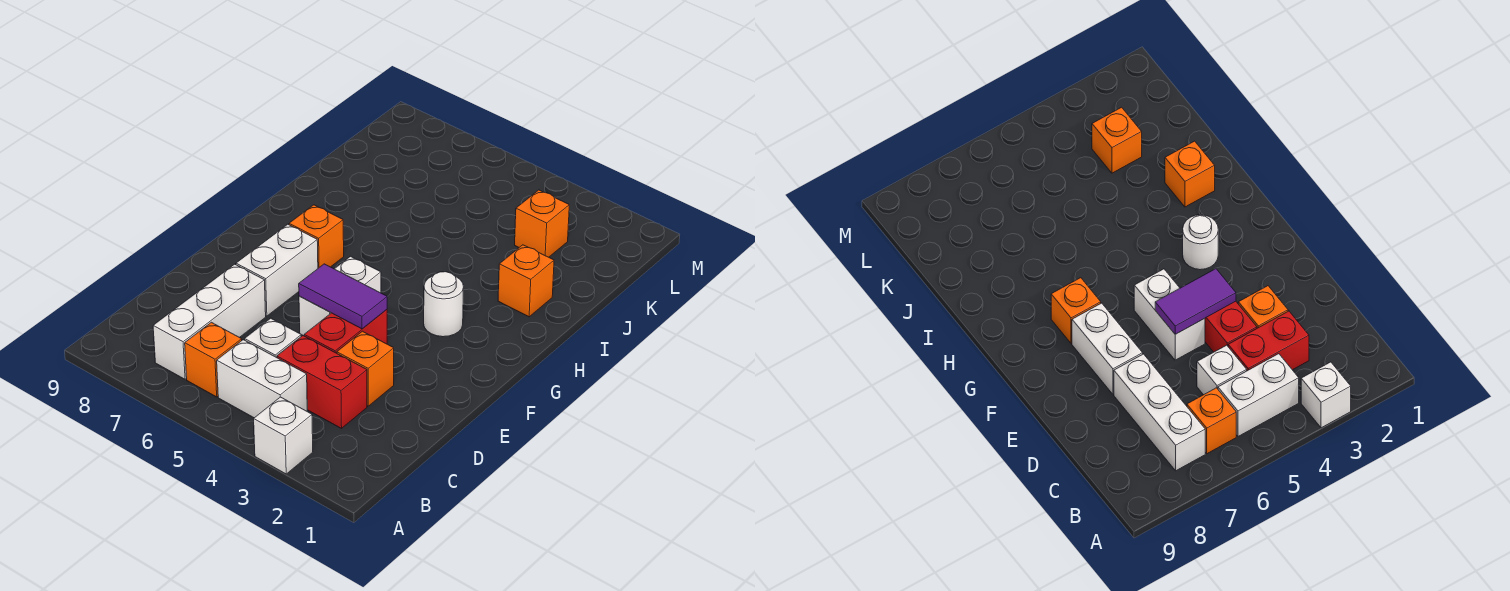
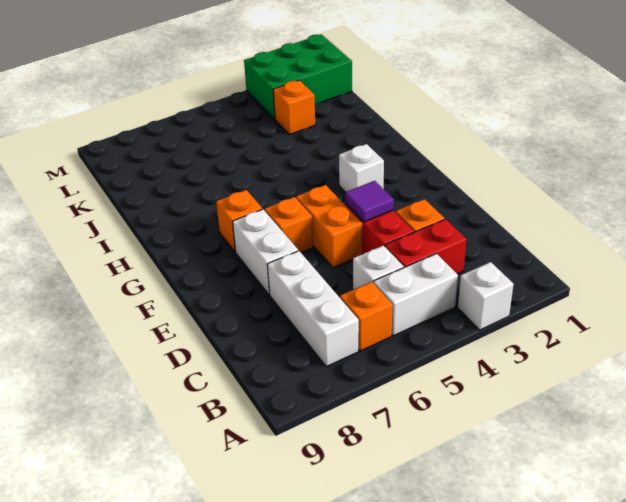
purple 1x2 tile [299,264,387,329] -> purple 1x1 tile [345,181,394,222]
white 1x2 brick [299,256,381,336] -> orange 1x2 brick [296,185,362,268]
white 1x1 round brick [424,272,464,337] -> white 1x1 brick [339,144,384,192]
orange 1x1 brick [498,245,554,317] -> orange 1x1 brick moved to [265,197,313,253]
none -> green 2x3 brick [244,34,352,119]

